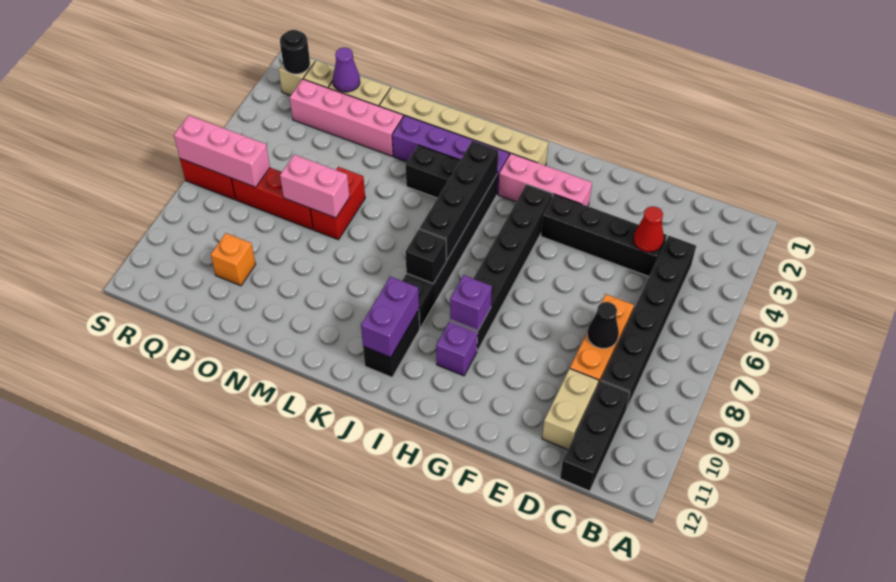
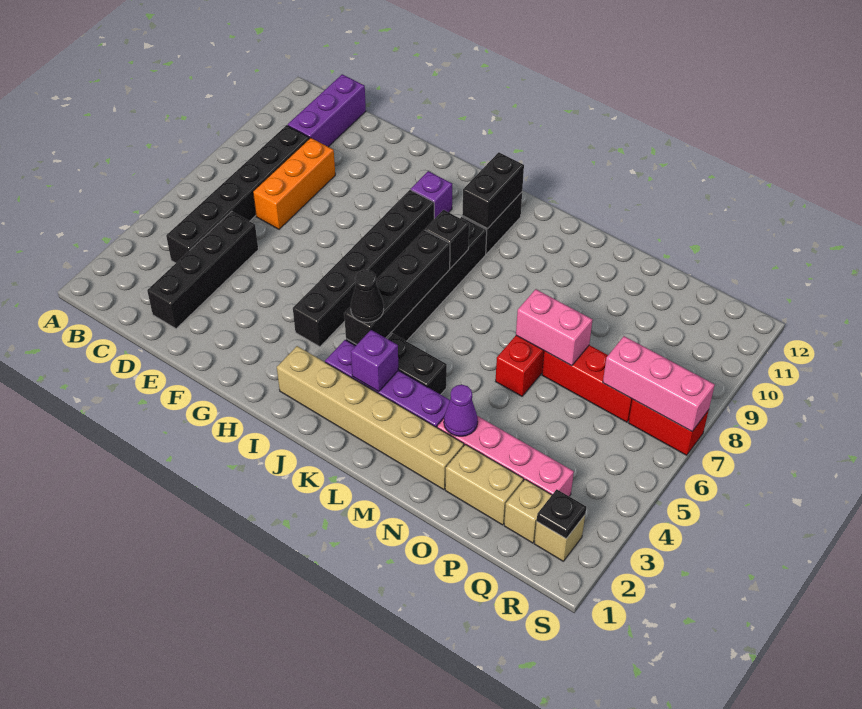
black 1x3 brick [560,381,630,491] -> purple 1x3 brick [288,74,366,147]
black 1x4 brick [541,194,667,276] -> black 1x4 brick turned to [147,211,258,329]
red 1x1 cone [633,206,664,252] -> none
black 1x1 cone [587,302,619,348] -> black 1x1 cone moved to [351,270,384,322]
tan 1x2 brick [542,369,599,449] -> none
pink 1x3 brick [498,153,592,206] -> none
purple 1x1 brick [450,275,492,331] -> purple 1x1 brick moved to [351,330,398,392]
purple 1x2 brick [361,276,419,357] -> black 1x2 brick [462,152,524,229]
purple 1x1 cone [333,47,360,92] -> purple 1x1 cone moved to [444,385,478,436]
orange 1x1 brick [211,233,256,286] -> none
black 1x1 round brick [280,30,310,74] -> black 1x1 plate [537,489,586,539]

